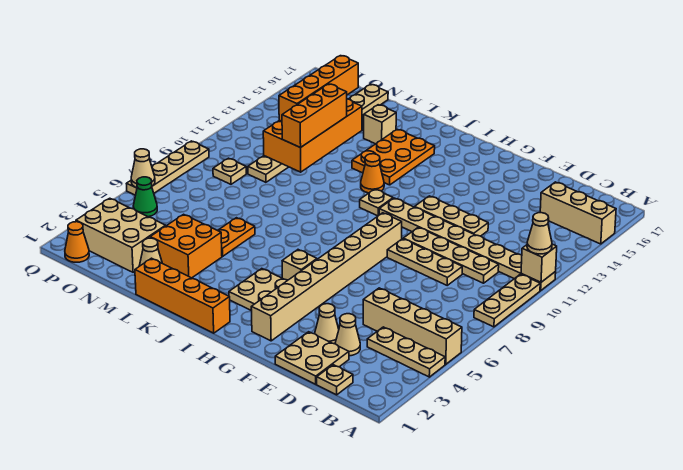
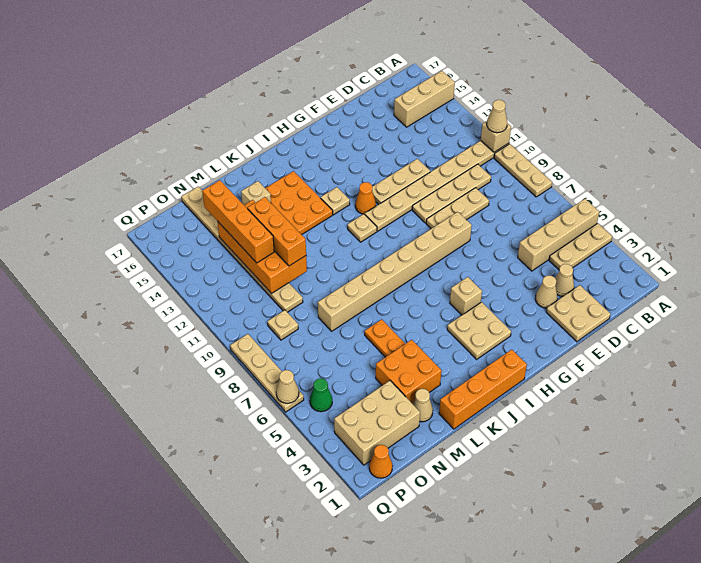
tan 1x1 plate [317,365,353,395] -> tan 1x1 plate moved to [321,187,350,215]
tan 1x8 brick [251,213,402,341] -> tan 1x8 brick turned to [318,212,472,331]
orange 1x1 cone [361,154,384,193] -> orange 1x1 cone moved to [355,182,376,214]

